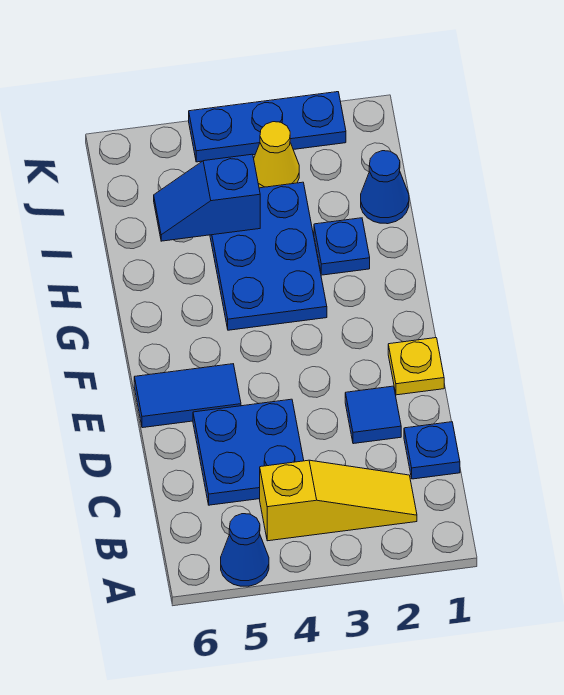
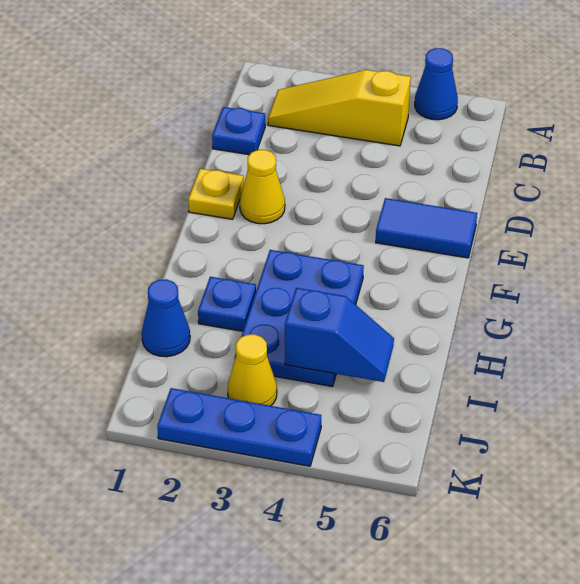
blue 2x2 plate [193,399,304,505] -> none
blue 1x1 tile [345,386,401,444] -> none
none -> yellow 1x1 cone [240,150,285,224]

